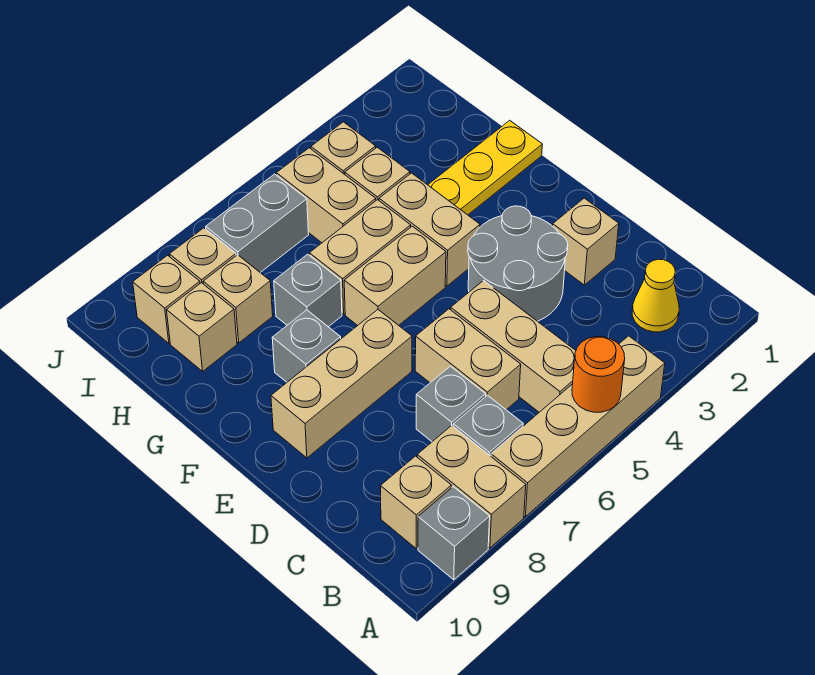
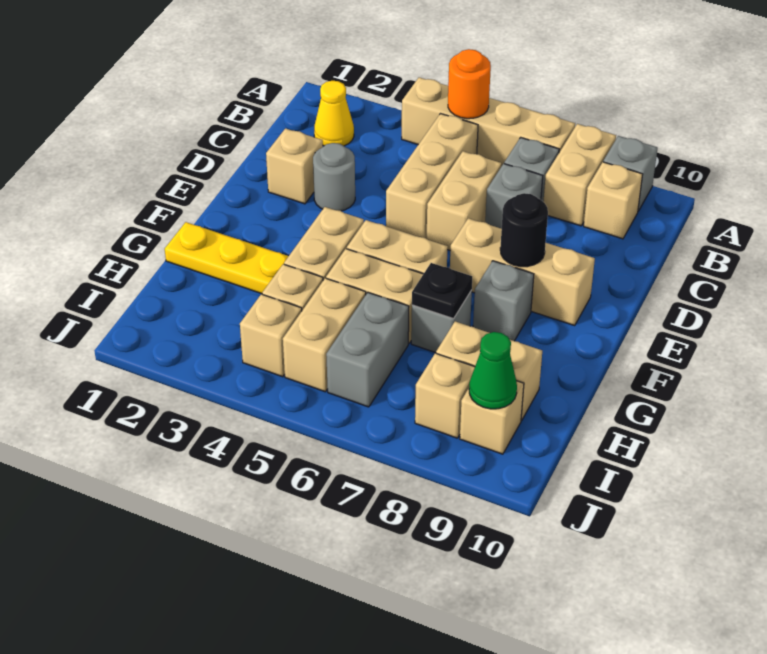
grey 2x2 round brick [468,206,568,321] -> grey 1x1 round brick [313,143,355,211]
none -> black 1x1 round brick [500,193,548,267]
none -> black 1x1 plate [412,263,472,319]
grey 1x2 brick [206,174,309,273] -> grey 1x2 brick turned to [326,293,409,407]
none -> green 1x1 cone [469,332,517,409]

